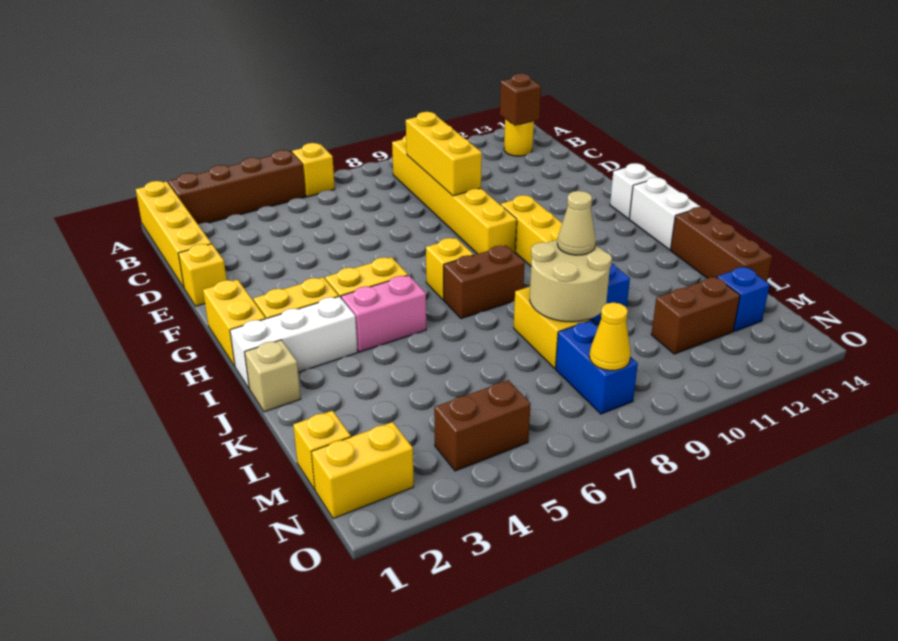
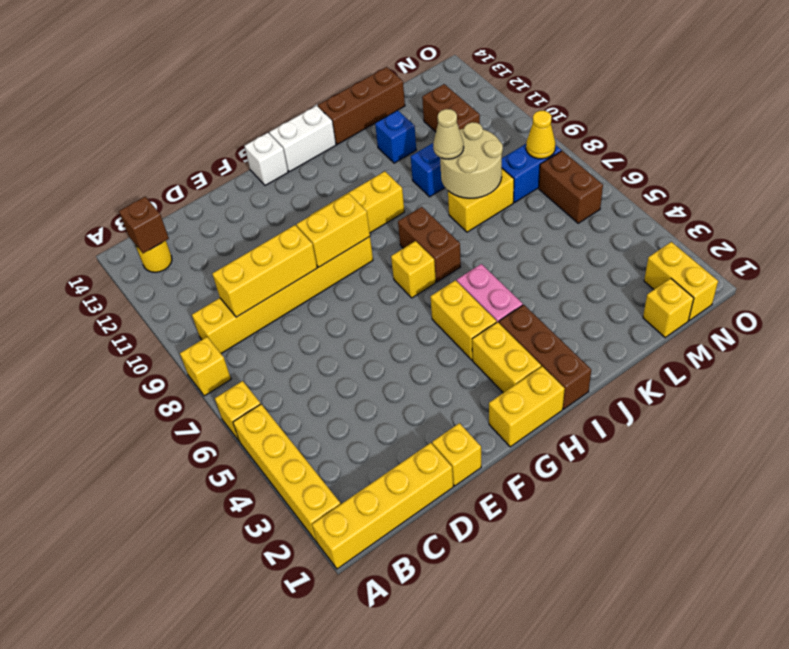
brown 1x4 brick [168,150,306,224] -> yellow 1x4 brick [233,404,341,542]
none -> yellow 1x1 brick [180,337,231,396]
none -> yellow 1x2 brick [297,193,370,267]
white 1x3 brick [230,296,358,388] -> brown 1x3 brick [499,305,591,409]
tan 1x1 brick [245,340,301,412] -> none
blue 1x1 brick [717,267,770,331] -> blue 1x1 brick moved to [375,110,416,163]
brown 1x2 brick [434,380,531,471] -> brown 1x2 brick moved to [539,151,603,223]

